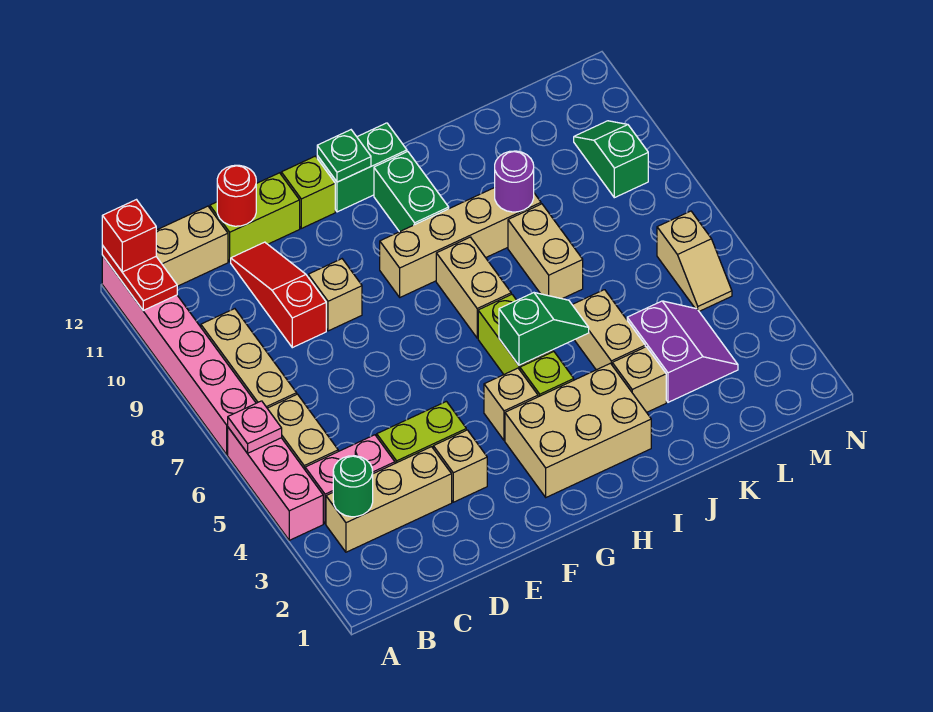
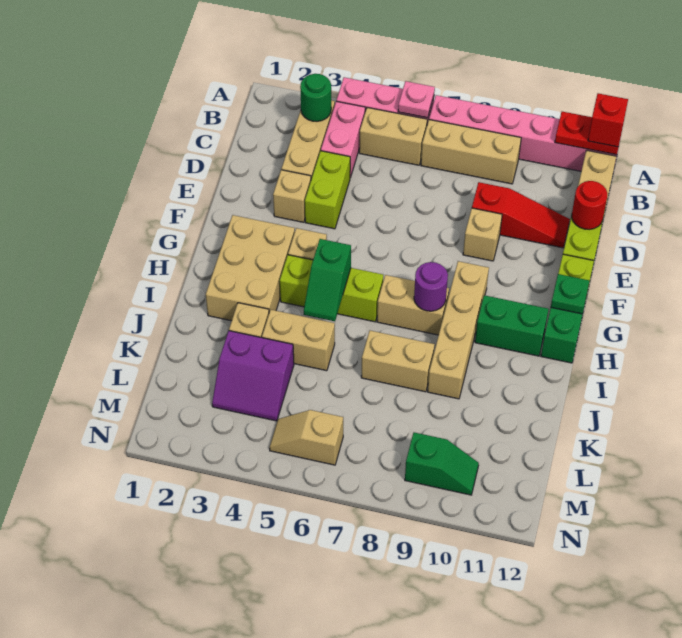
purple 1x1 round brick [495,151,534,212] -> purple 1x1 round brick moved to [414,262,448,311]

